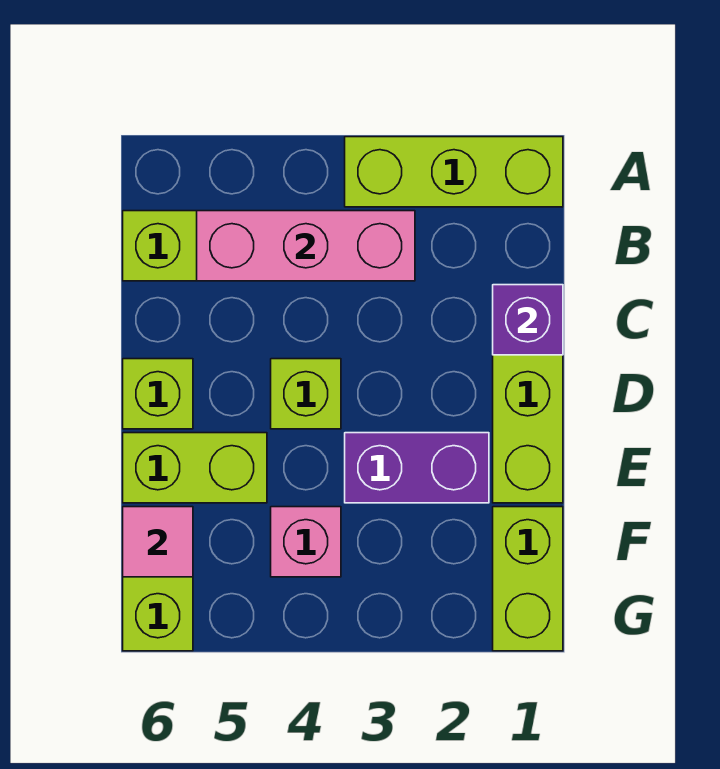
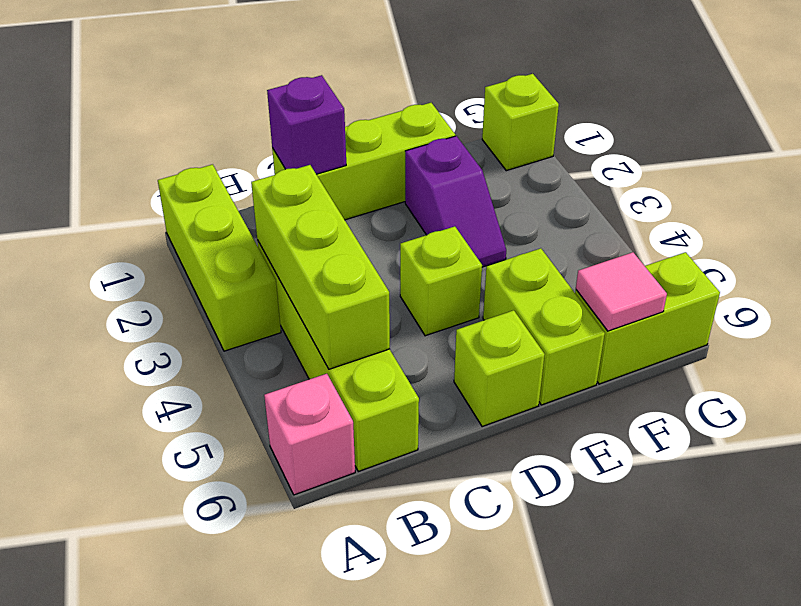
pink 1x3 brick [197,211,415,281] -> lime 1x3 brick [251,165,390,369]
purple 1x2 brick [345,433,489,503] -> purple 1x2 slope [405,136,506,267]
lime 1x2 brick [493,507,563,651] -> lime 1x1 brick [482,74,559,171]
pink 1x1 brick [271,507,341,577] -> pink 1x1 brick moved to [264,374,355,495]

